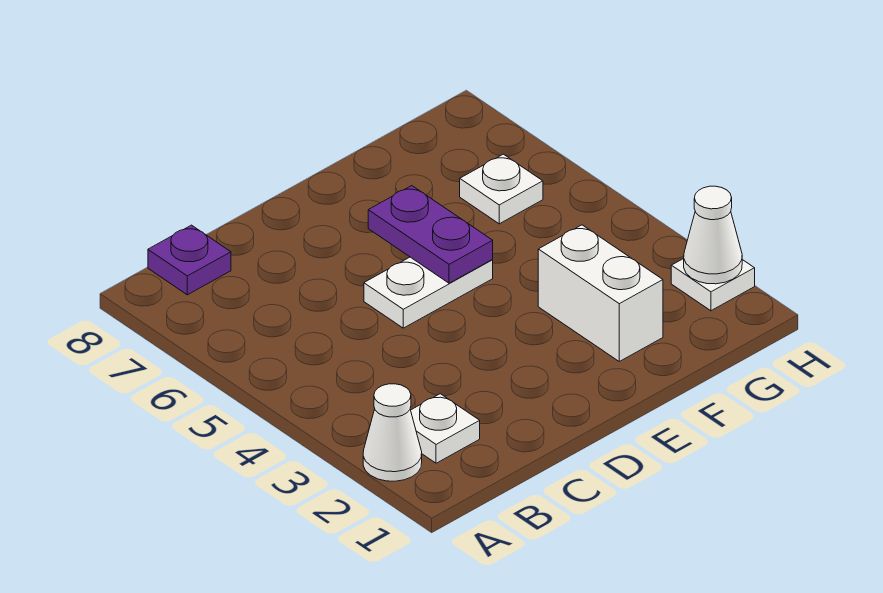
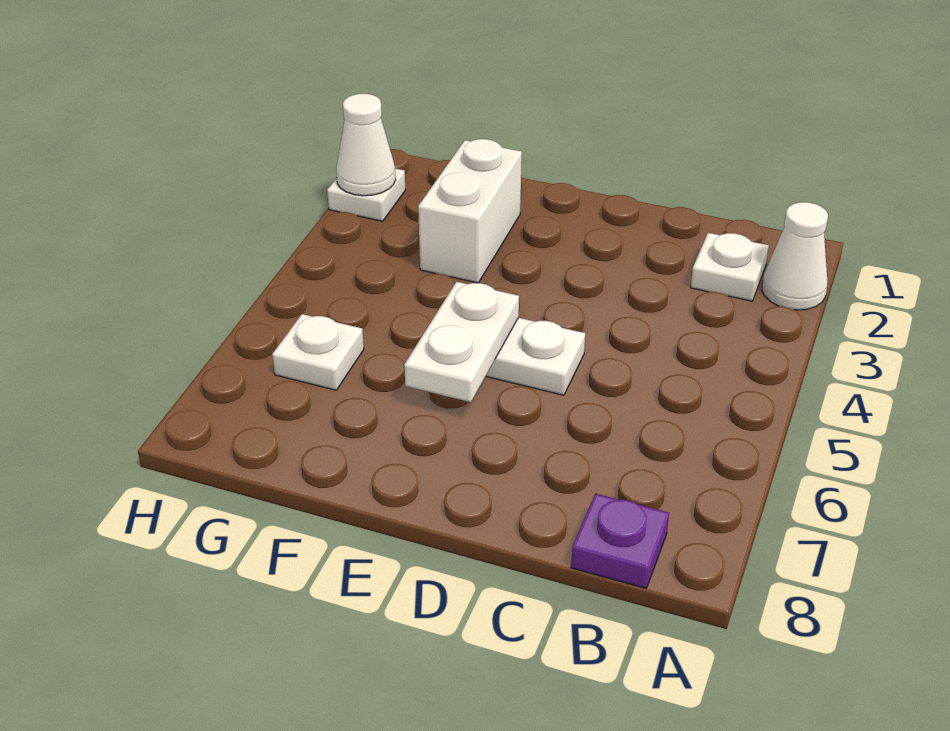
purple 1x2 plate [368,186,493,283] -> white 1x2 plate [404,282,519,402]

